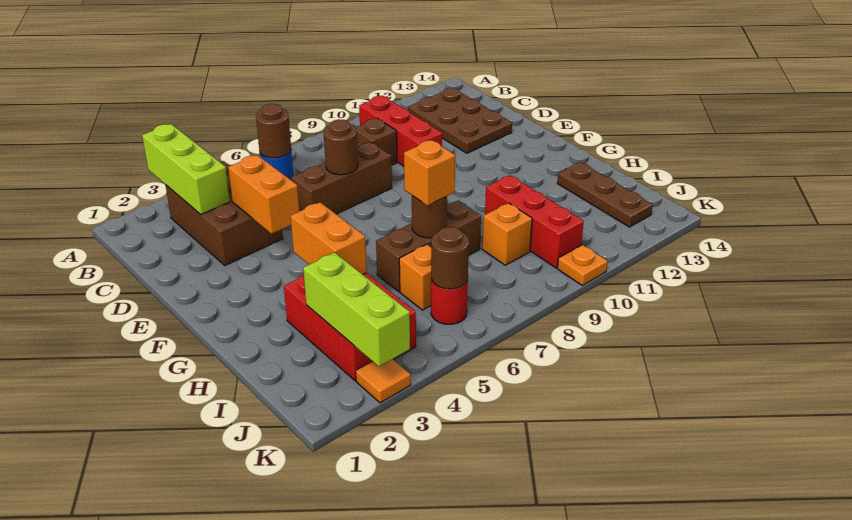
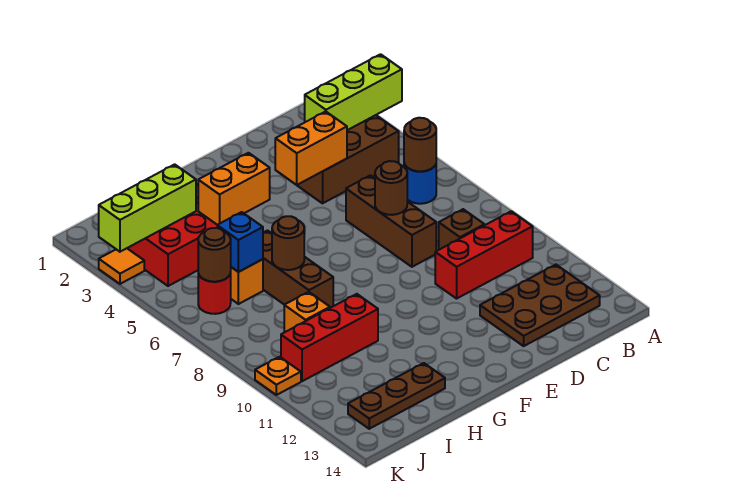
orange 1x1 brick [404,140,455,205] -> none
none -> blue 1x1 brick [217,212,263,272]

